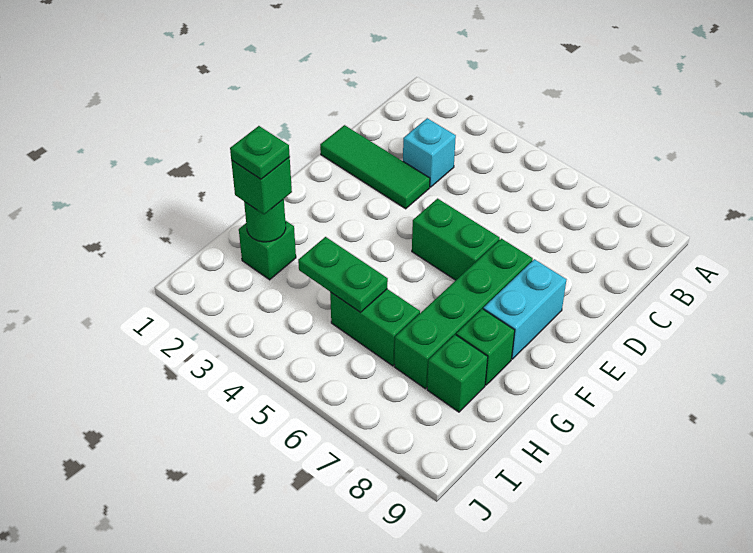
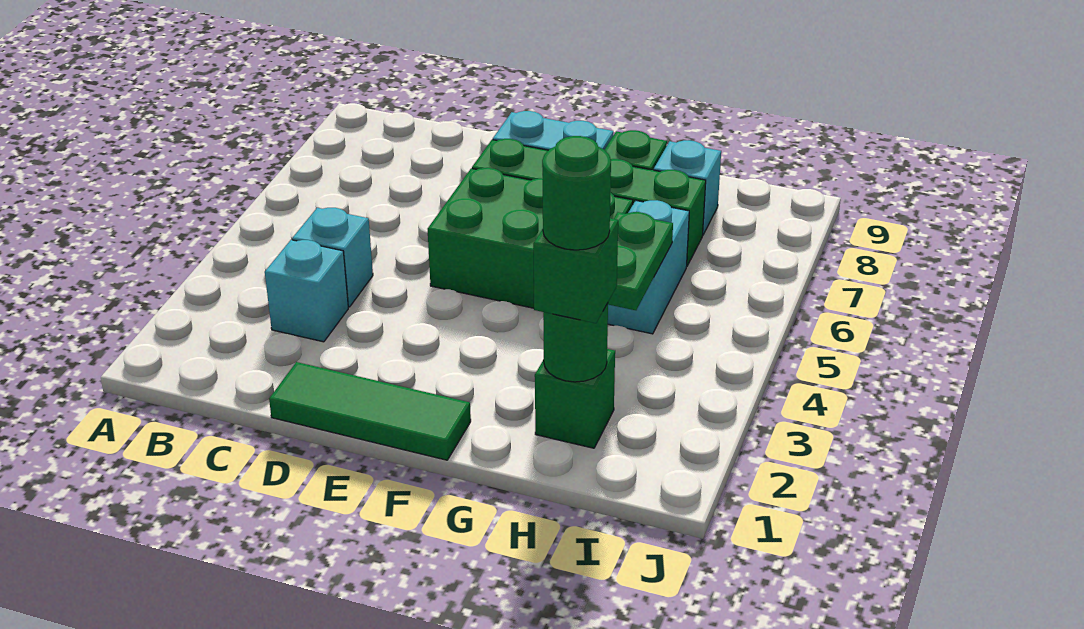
none -> cyan 1x1 brick [292,208,373,307]
green 1x3 tile [320,125,430,209] -> green 1x3 tile turned to [269,362,471,460]
green 1x2 brick [412,199,500,280] -> green 2x3 brick [428,168,633,308]
green 1x1 plate [230,126,290,179] -> green 1x1 round brick [542,136,611,250]
green 1x2 brick [330,289,420,366] -> cyan 1x2 brick [608,200,689,334]
green 1x1 brick [427,335,488,412] -> cyan 1x1 brick [654,140,721,234]

